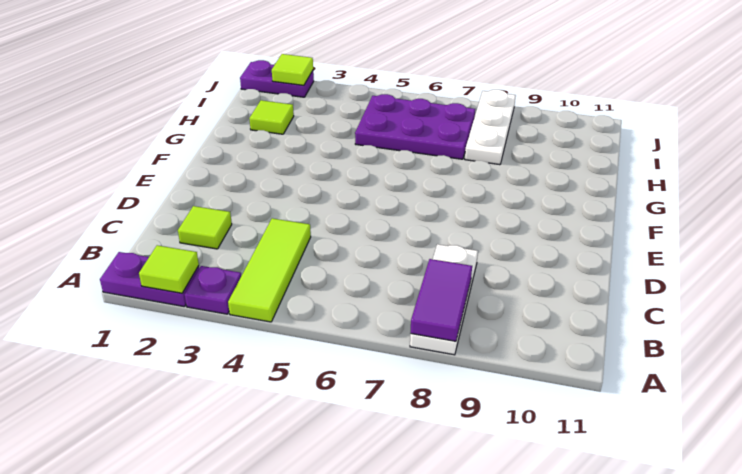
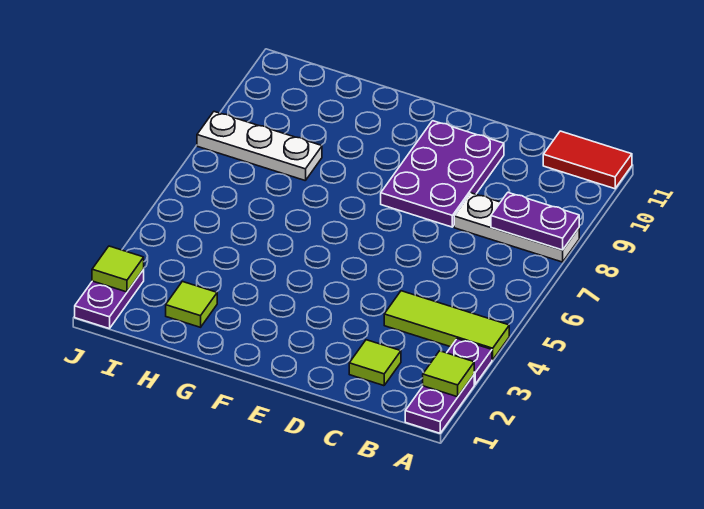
purple 1x2 tile [411,259,472,341] -> purple 1x2 plate [491,193,579,250]
none -> red 1x2 tile [543,131,632,189]
purple 2x3 plate [355,94,475,159] -> purple 2x3 plate moved to [381,121,504,227]

